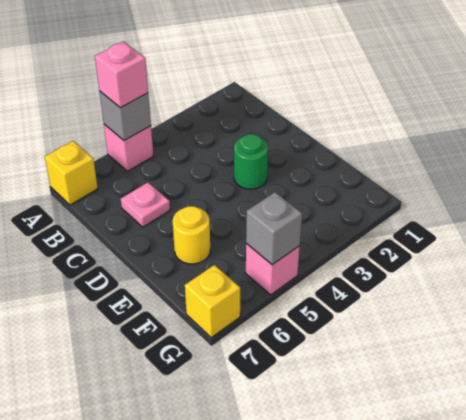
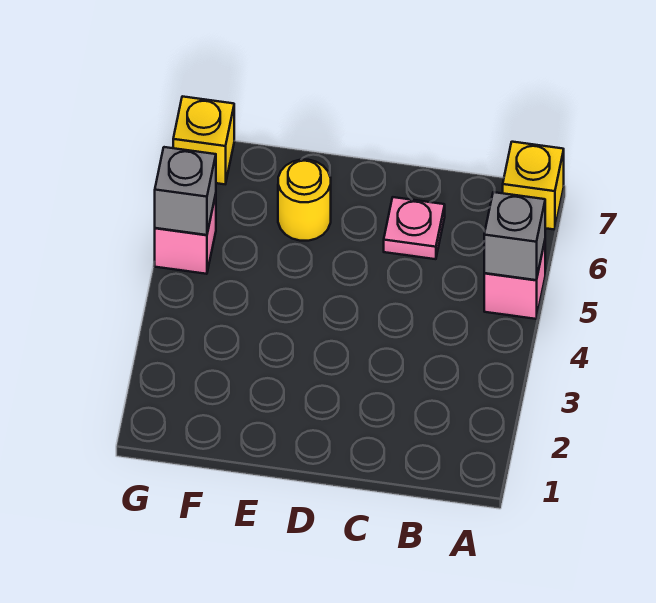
pink 1x1 brick [95,42,148,108] -> none
green 1x1 round brick [234,134,268,189] -> none

